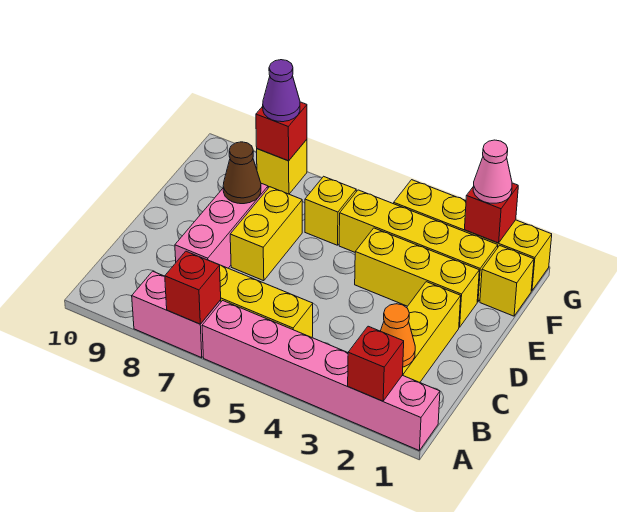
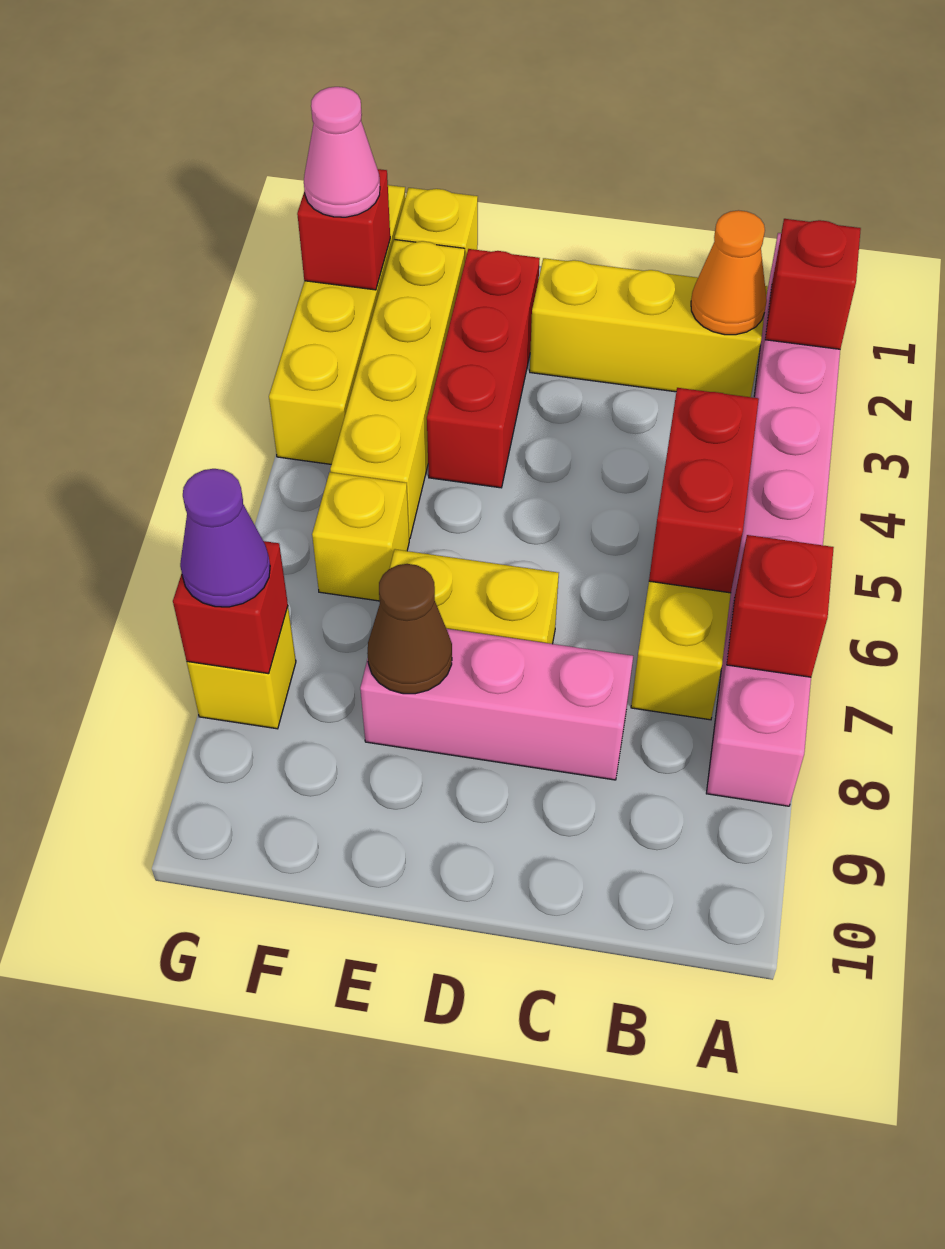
none -> red 1x2 brick [649,388,759,593]
yellow 1x3 brick [355,228,479,327] -> red 1x3 brick [427,249,540,488]

